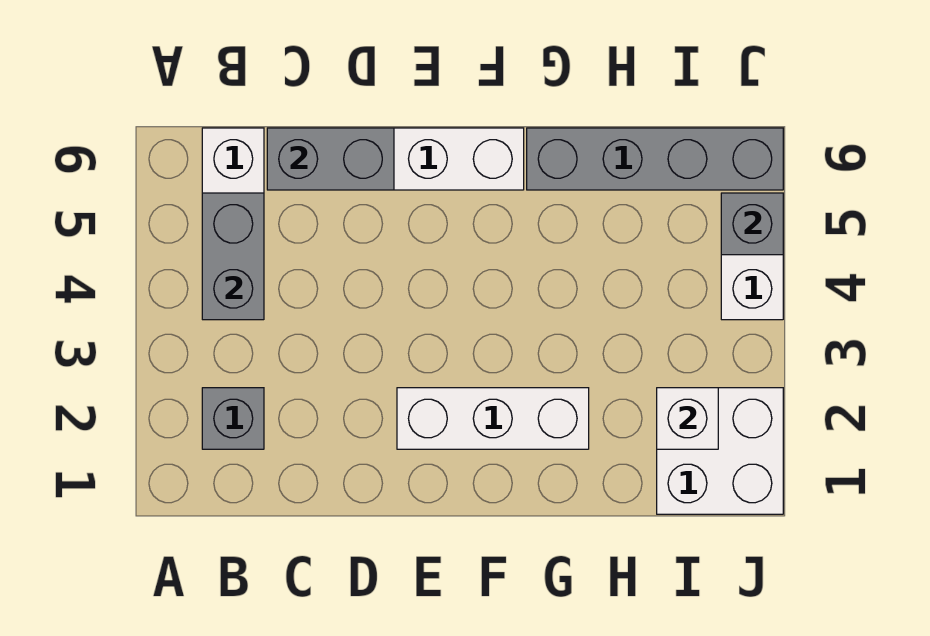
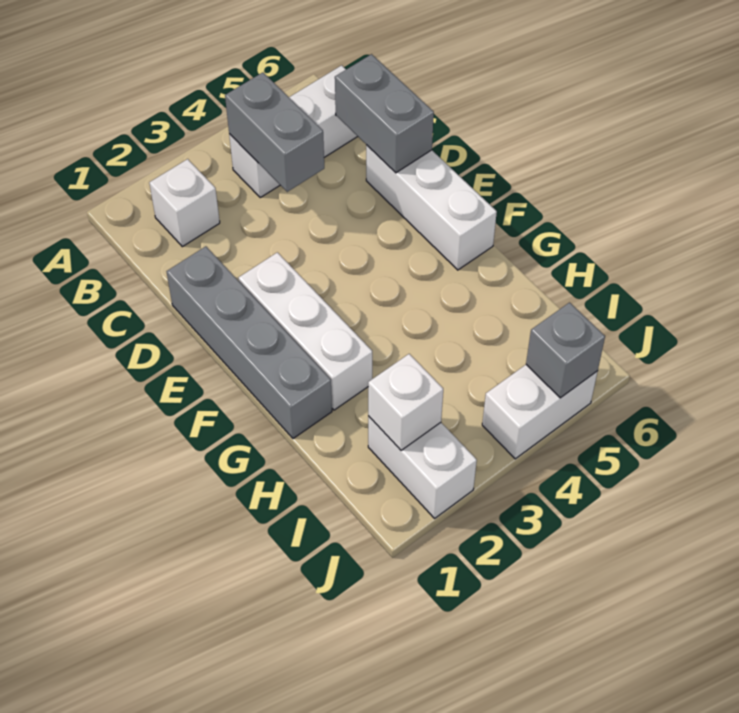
grey 1x1 brick [202,388,264,449] -> white 1x1 brick [149,159,220,247]
grey 1x2 brick [202,193,264,320] -> grey 1x2 brick turned to [225,73,324,192]
grey 1x4 brick [527,128,783,190] -> grey 1x4 brick moved to [167,246,332,439]
white 2x2 brick [657,388,783,514] -> white 1x2 brick [368,416,477,518]

